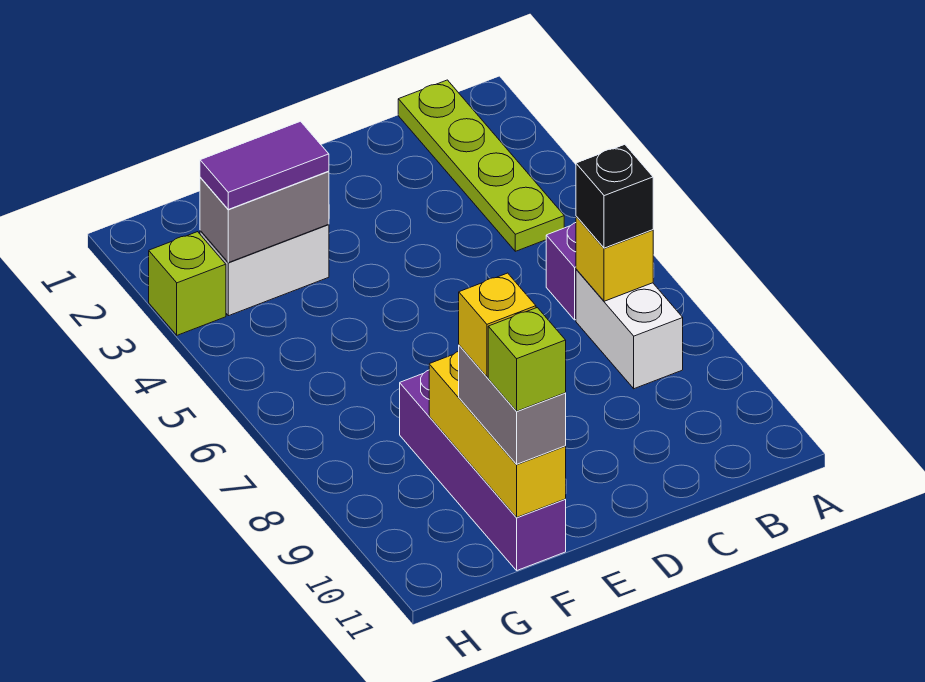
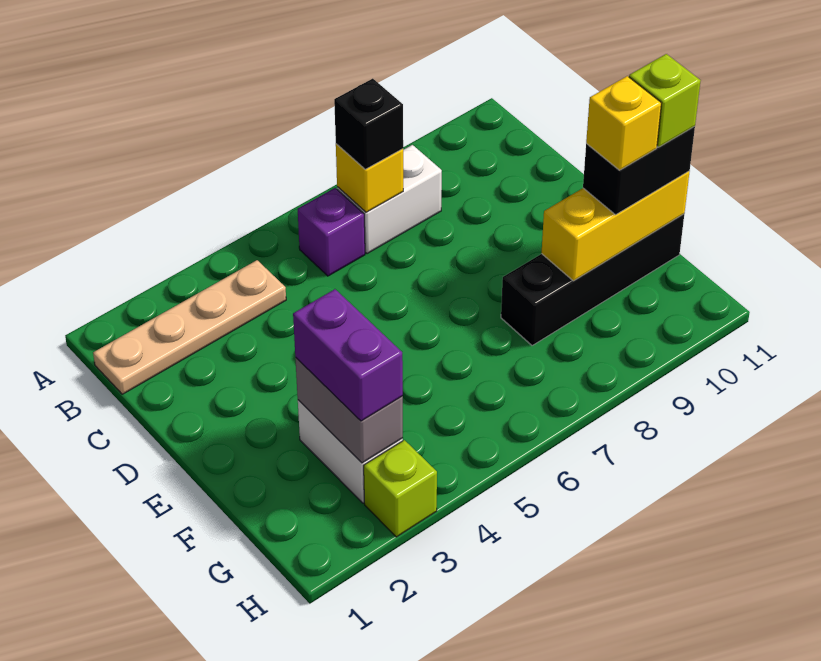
lime 1x4 plate [398,80,564,251] -> tan 1x4 plate [93,260,286,394]
purple 1x2 tile [200,121,329,209] -> purple 1x2 brick [293,289,403,421]
purple 1x4 brick [400,370,566,570] -> black 1x4 brick [501,214,684,346]
grey 1x2 brick [459,345,566,464] -> black 1x2 brick [583,126,695,215]

